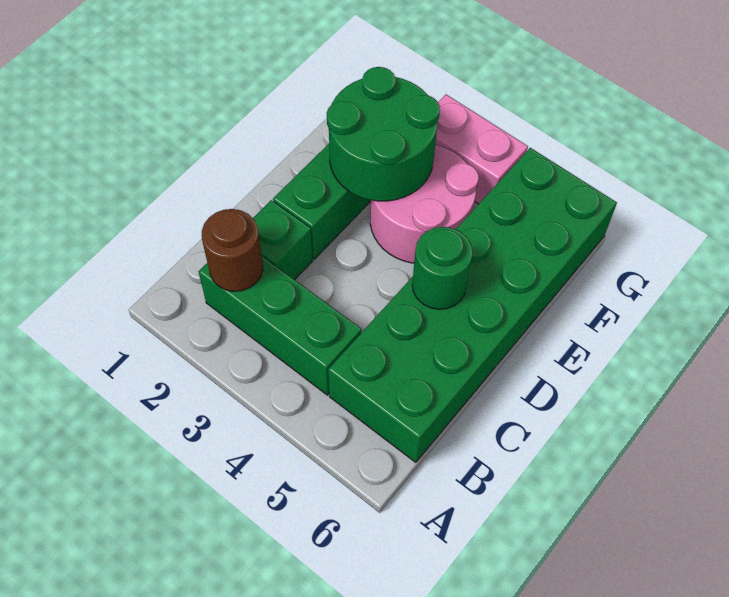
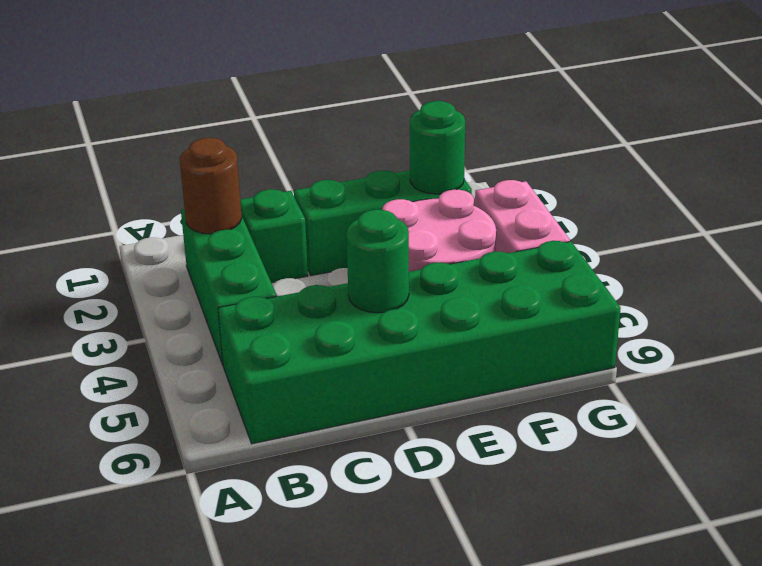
green 2x2 round brick [327,67,440,201] -> green 1x1 round brick [410,101,465,194]

